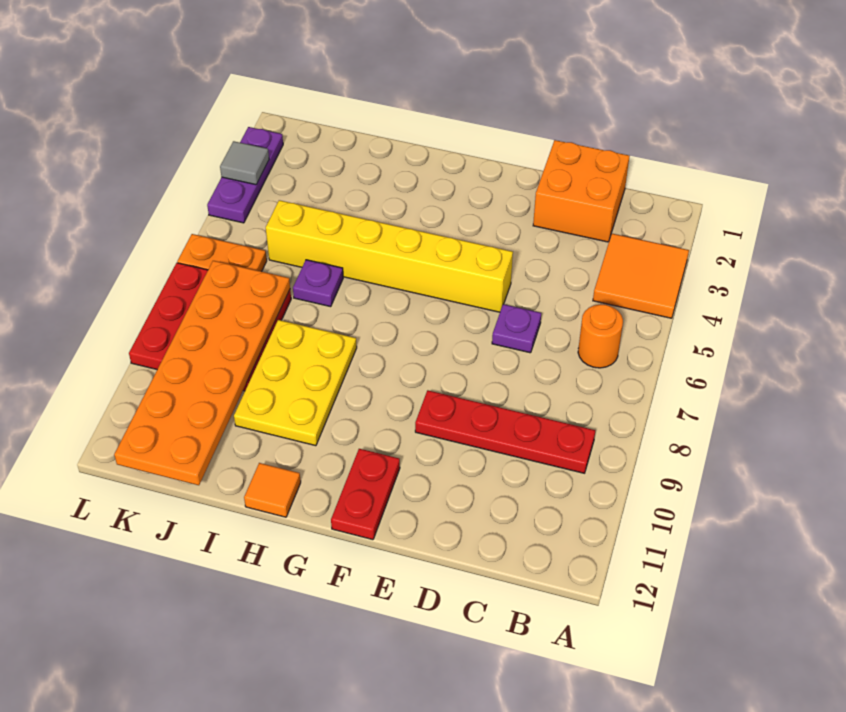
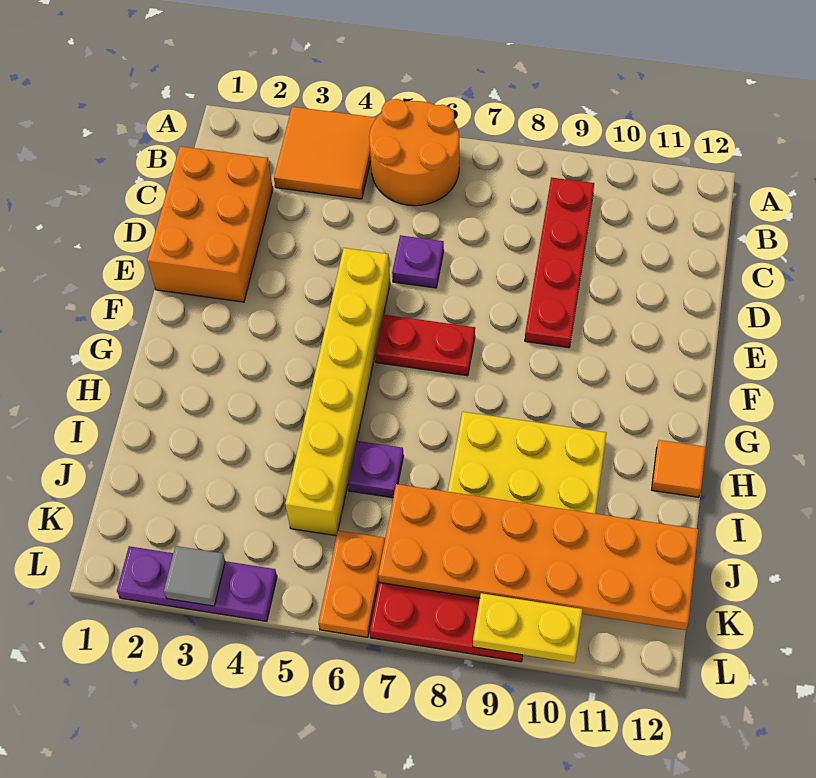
orange 1x1 round brick [578,305,623,368] -> orange 2x2 round brick [369,99,459,206]
orange 2x2 brick [533,140,630,242] -> orange 2x3 brick [147,146,273,302]
red 1x2 plate [331,449,400,540] -> red 1x2 plate moved to [375,315,475,376]
none -> yellow 1x2 plate [473,593,582,663]

